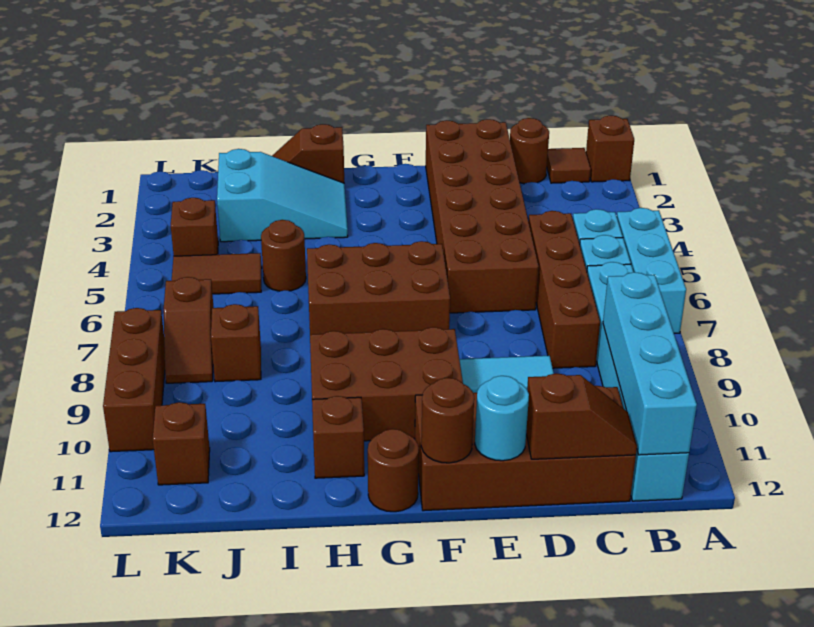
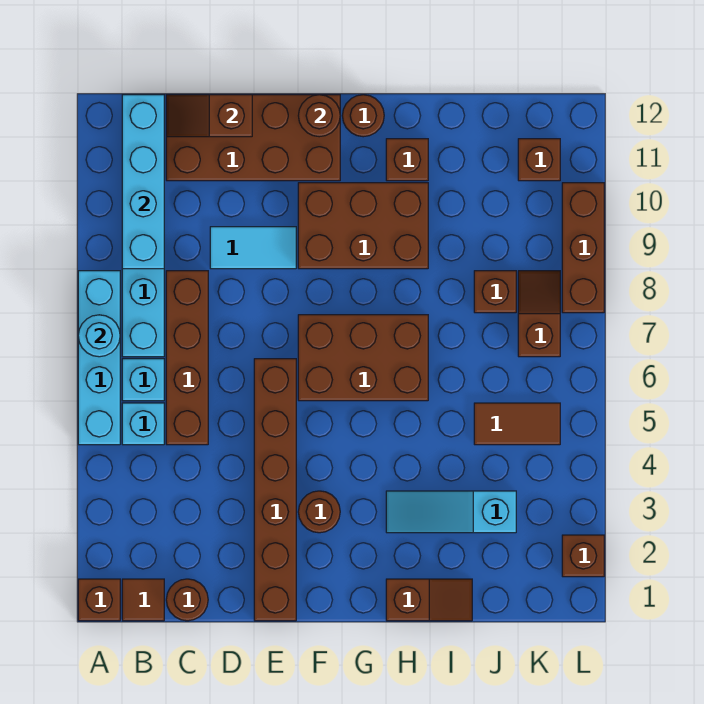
cyan 1x3 brick [617,208,686,333] -> cyan 1x4 brick [78,271,120,445]
brown 2x6 brick [426,119,539,313] -> brown 1x6 brick [254,359,296,621]
cyan 1x1 round brick [475,376,529,461] -> cyan 1x1 round brick moved to [78,315,120,357]
cyan 2x3 slope [217,149,348,242] -> cyan 1x3 slope [386,491,516,533]
brown 1x1 round brick [261,220,306,291] -> brown 1x1 round brick moved to [298,491,340,533]
brown 1x1 brick [171,198,218,256] -> brown 1x1 brick moved to [562,535,604,577]

